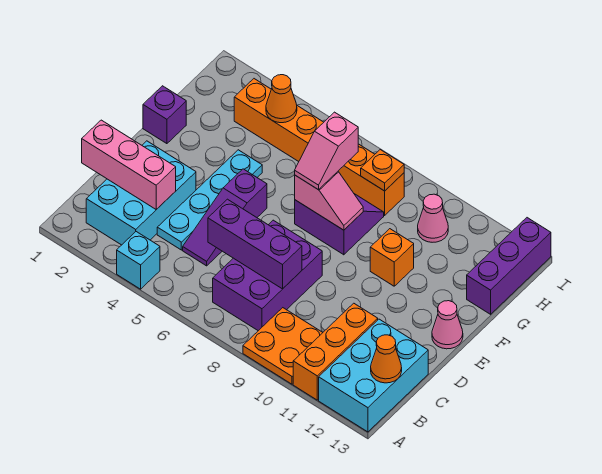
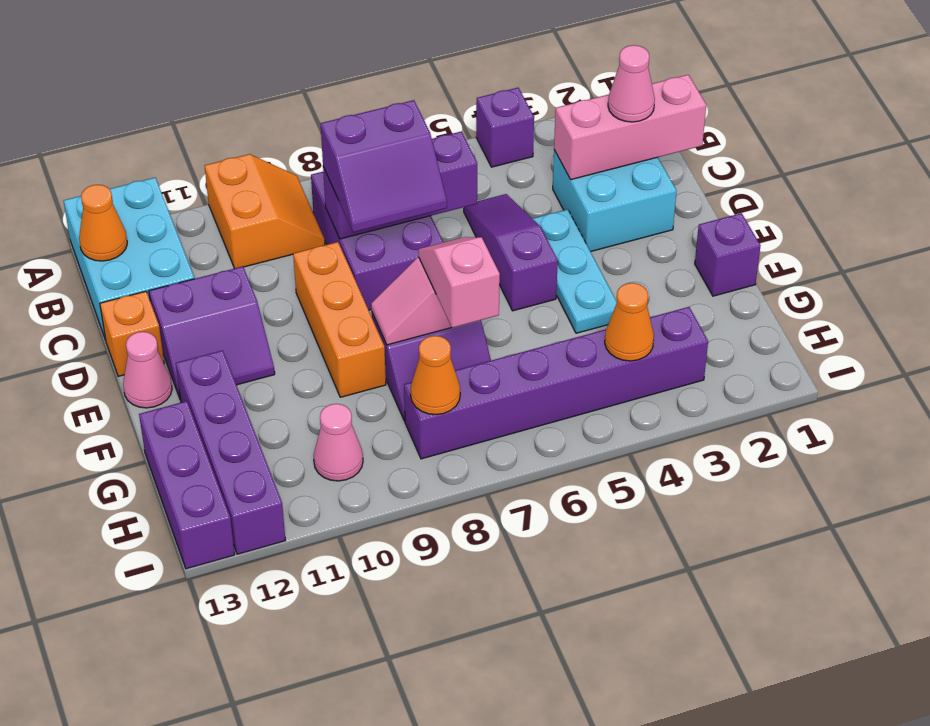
cyan 1x1 brick [117,232,160,289] -> purple 1x1 brick [476,88,534,167]
orange 2x2 plate [243,308,323,384] -> orange 2x2 slope [205,154,325,268]
orange 1x3 brick [293,303,378,400] -> orange 1x3 brick moved to [293,242,386,397]
cyan 2x3 brick [86,141,196,245] -> cyan 2x2 brick [553,150,677,252]
none -> pink 1x1 cone [608,45,655,122]
cyan 1x4 plate [157,150,262,250] -> cyan 1x3 plate [532,209,617,333]
none -> purple 2x2 slope [321,100,447,232]
none -> purple 2x2 slope [149,266,275,398]
orange 1x1 brick [370,229,414,286] -> orange 1x1 brick moved to [100,291,164,376]
none -> purple 1x4 brick [176,350,285,554]
orange 1x6 brick [234,79,404,215] -> purple 1x6 brick [404,307,708,459]
orange 1x1 plate [361,150,404,191] -> orange 1x1 cone [411,336,460,415]

